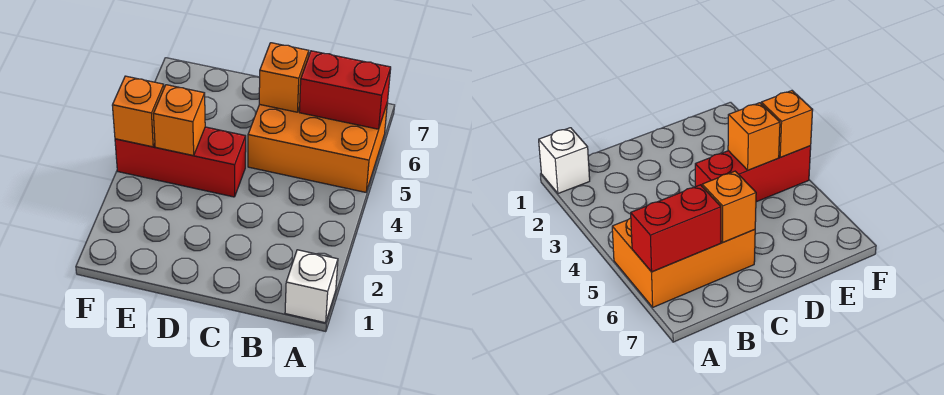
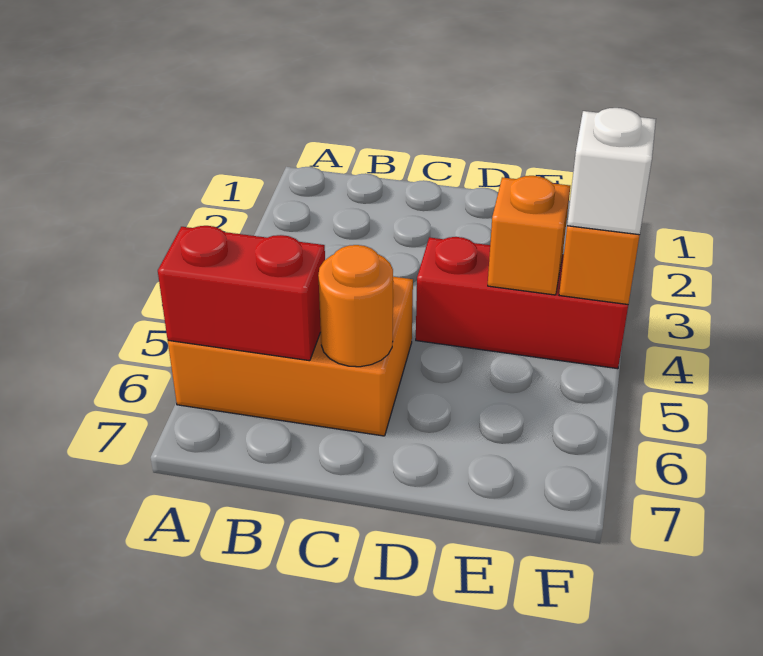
white 1x1 brick [285,250,338,323] -> white 1x1 brick moved to [567,108,656,235]
orange 1x1 brick [259,43,309,112] -> orange 1x1 round brick [318,245,393,367]

